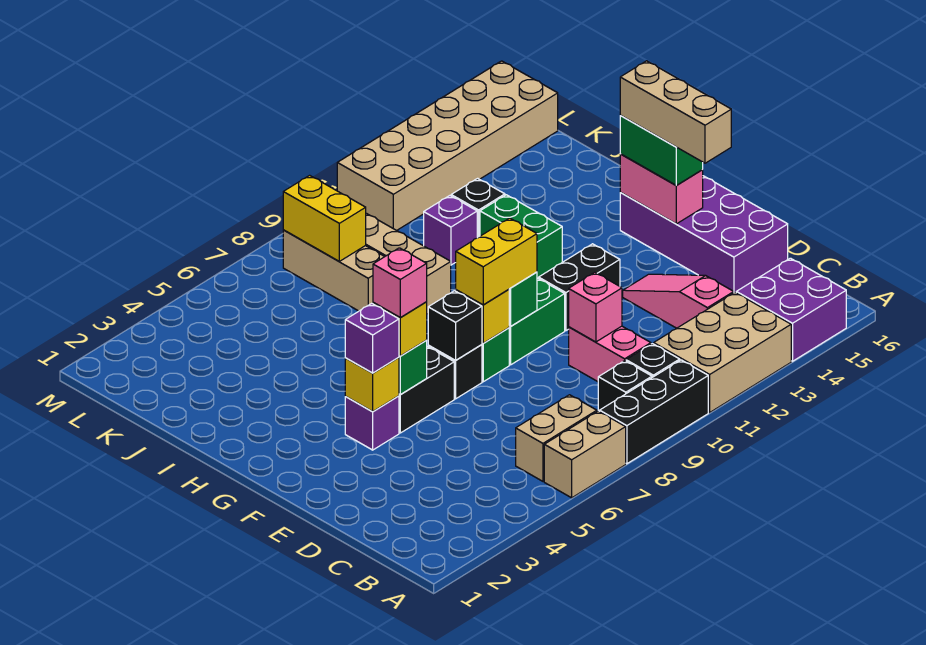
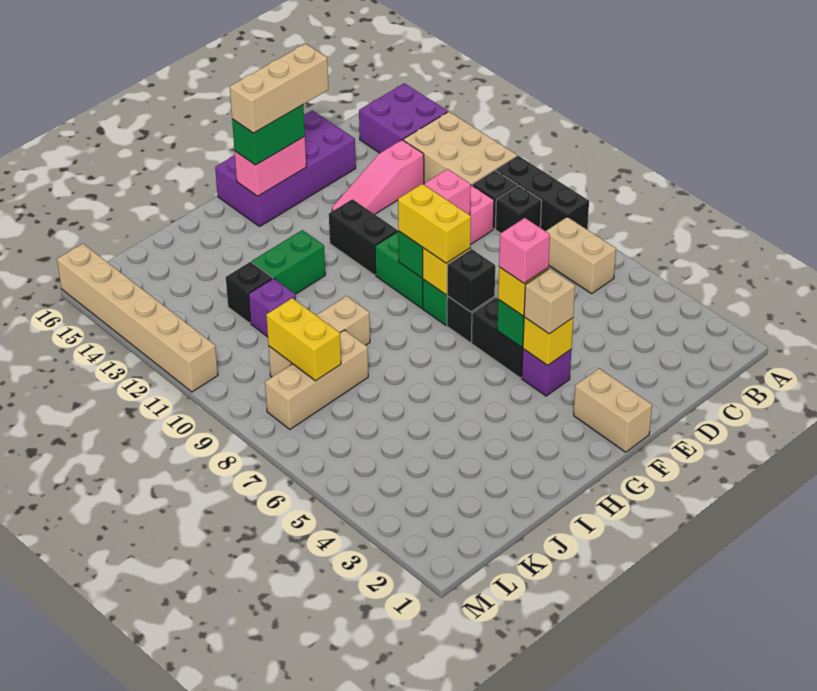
tan 1x2 brick [544,411,626,498] -> tan 1x2 brick moved to [574,368,652,452]
purple 1x1 brick [345,303,399,373] -> tan 1x1 brick [524,269,575,334]
yellow 1x2 brick [283,175,366,261] -> yellow 1x2 brick turned to [266,298,341,381]
tan 2x6 brick [337,61,558,231] -> tan 1x6 brick [57,244,218,392]

